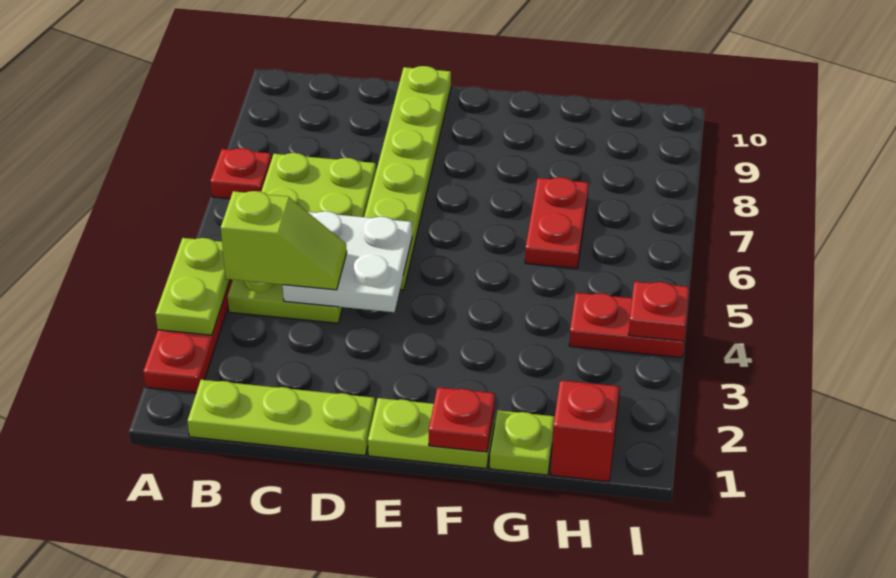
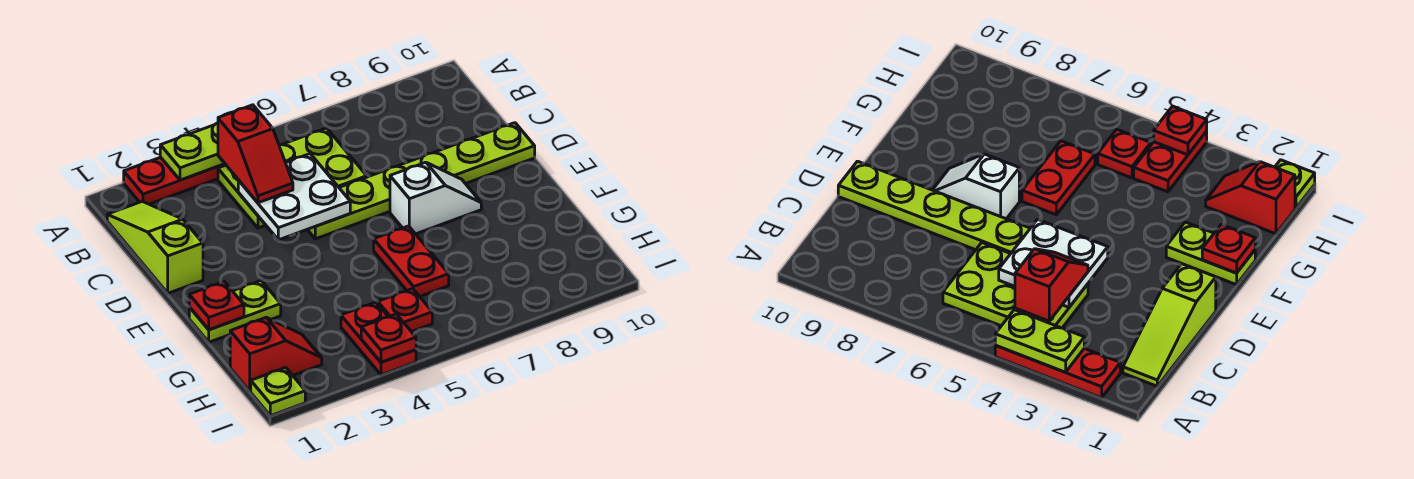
red 1x1 plate [210,148,272,199] -> red 1x1 plate moved to [378,289,432,332]
lime 1x3 plate [188,380,375,456] -> lime 1x3 slope [107,201,203,293]
lime 2x4 plate [228,153,376,323] -> lime 2x3 plate [218,128,367,228]
lime 1x2 slope [221,191,347,290] -> red 1x2 slope [218,105,293,203]
lime 1x2 plate [368,398,494,469] -> lime 1x2 plate turned to [189,281,281,342]
none -> white 1x2 slope [390,162,481,234]
lime 1x1 plate [490,410,555,475] -> lime 1x1 plate moved to [251,368,305,416]
red 1x2 plate [525,177,589,268] -> red 1x2 plate turned to [374,226,449,296]

